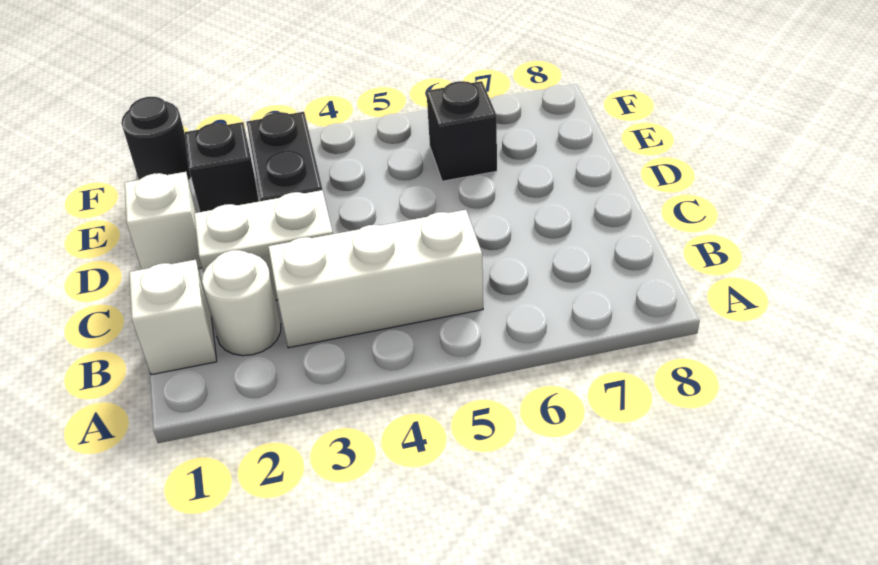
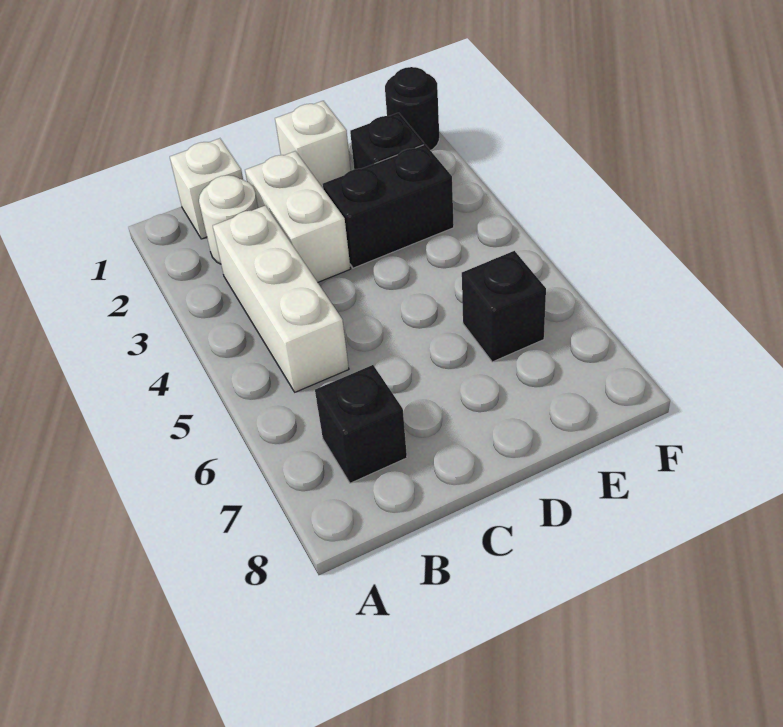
none -> black 1x1 brick [315,365,407,483]

